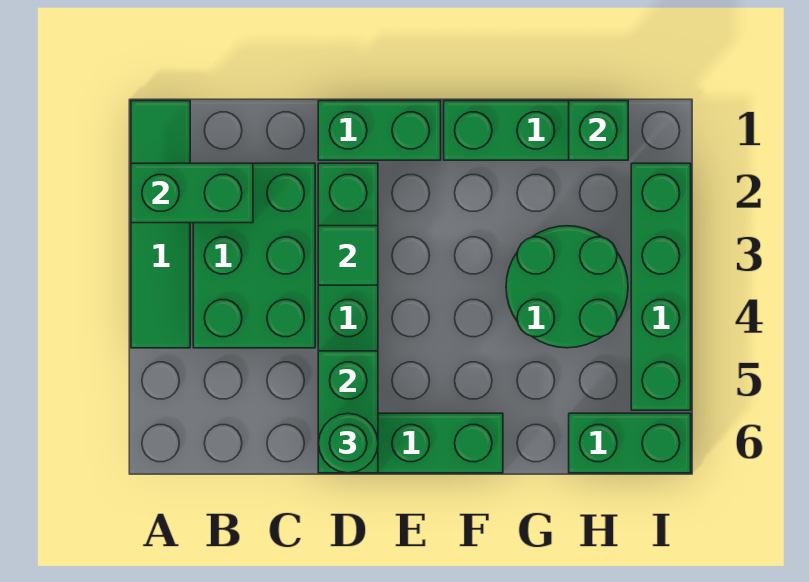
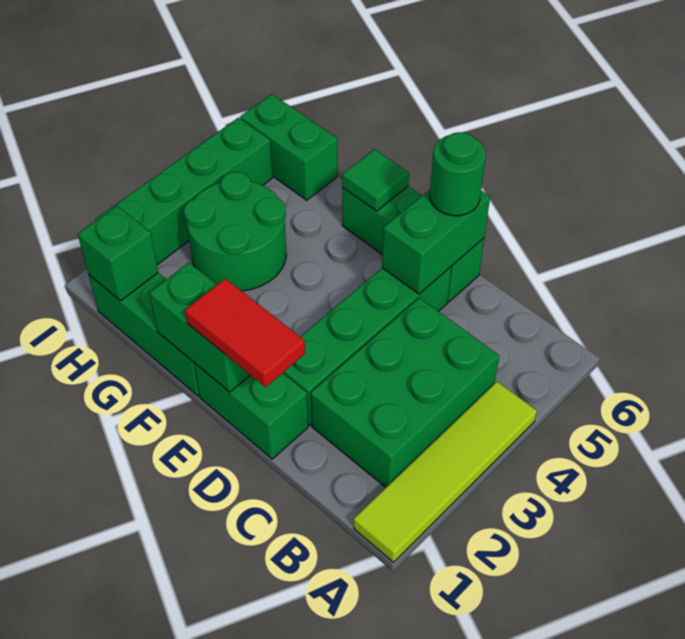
green 1x4 tile [131,101,190,348] -> lime 1x4 tile [354,382,537,562]
green 1x2 brick [131,163,253,223] -> green 1x2 brick moved to [150,263,250,392]
none -> red 1x2 tile [185,279,305,387]
green 1x1 tile [318,226,378,285] -> green 1x1 tile moved to [342,149,409,211]

